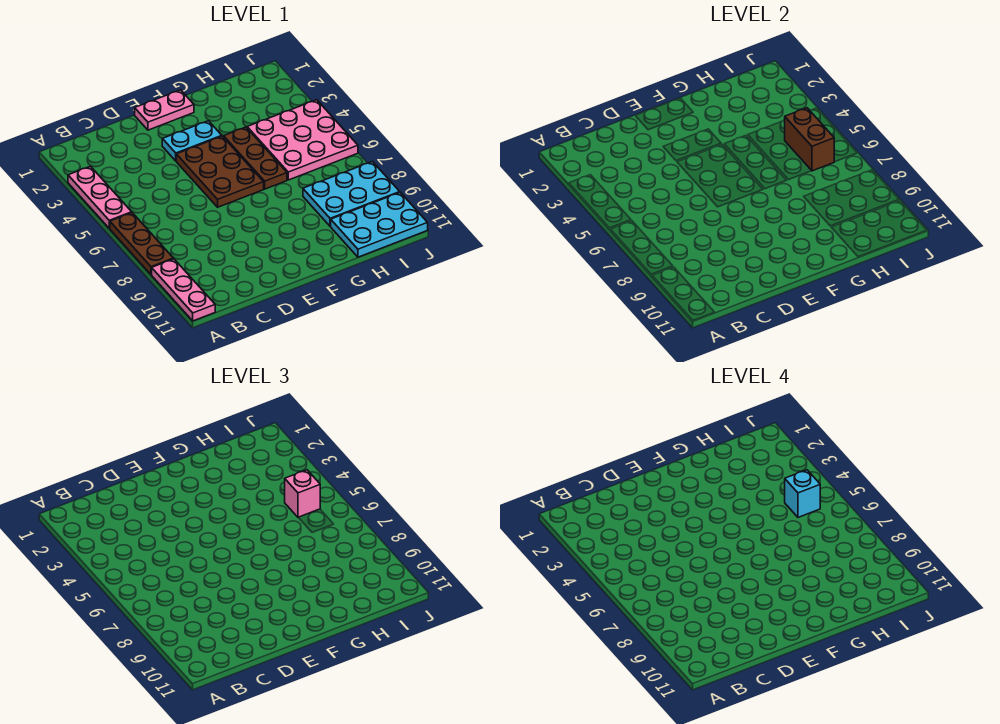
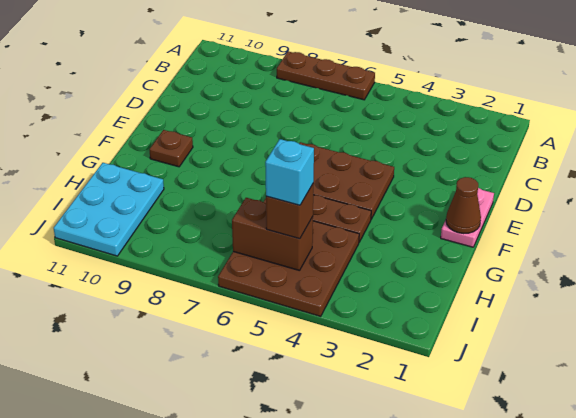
pink 1x3 plate [68,166,132,228] -> none
pink 1x3 plate [152,259,215,321] -> none
cyan 1x2 plate [162,121,222,161] -> none
none -> brown 1x1 cone [446,177,481,234]
none -> brown 1x1 plate [149,130,193,167]
pink 3x3 plate [247,100,358,180] -> brown 3x3 plate [218,221,359,316]
cyan 2x3 plate [303,162,400,226] -> none
pink 1x1 brick [285,470,320,517] -> brown 1x1 brick [266,184,313,239]

